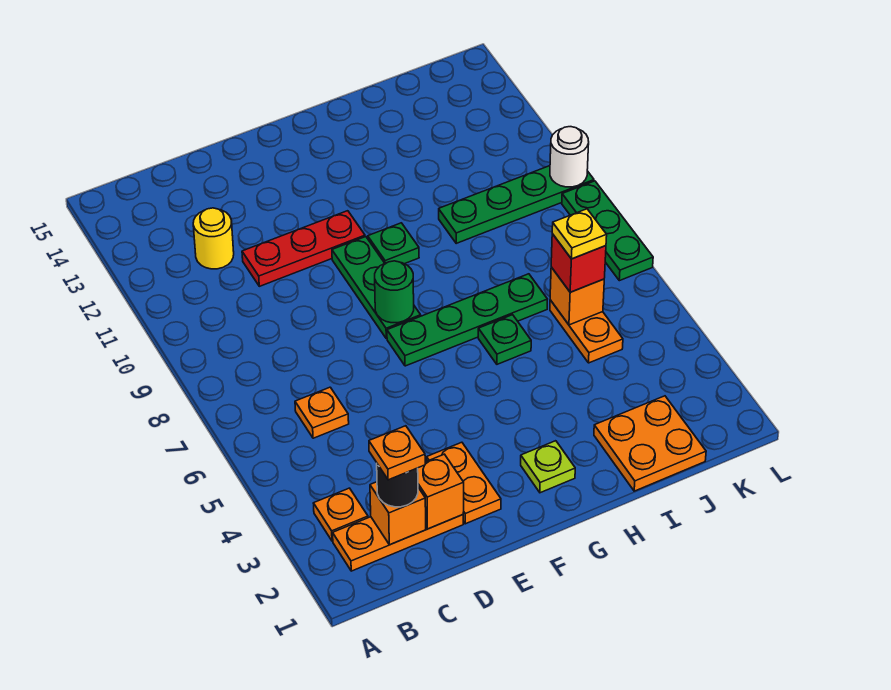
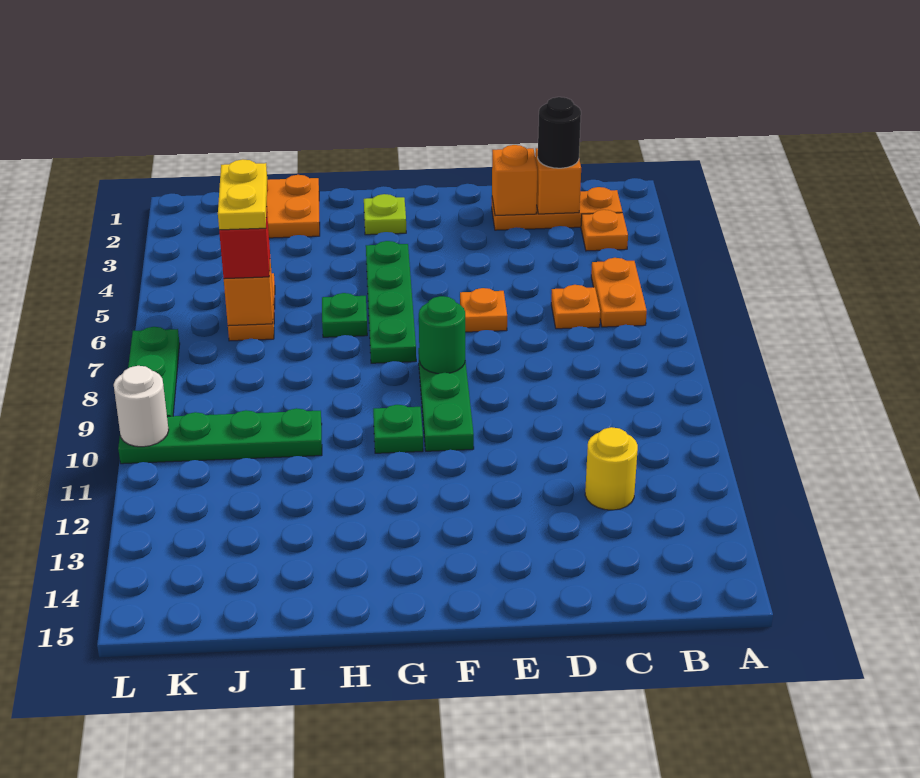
orange 1x1 plate [369,426,425,480] -> orange 1x1 plate moved to [460,288,507,332]
red 1x3 plate [242,211,365,286] -> none
orange 1x2 plate [427,442,501,524] -> orange 1x2 plate moved to [591,258,647,327]
green 1x4 plate [387,274,547,366] -> green 1x4 plate turned to [366,241,416,363]
yellow 1x1 plate [552,209,607,259] -> yellow 1x2 plate [218,159,267,230]

